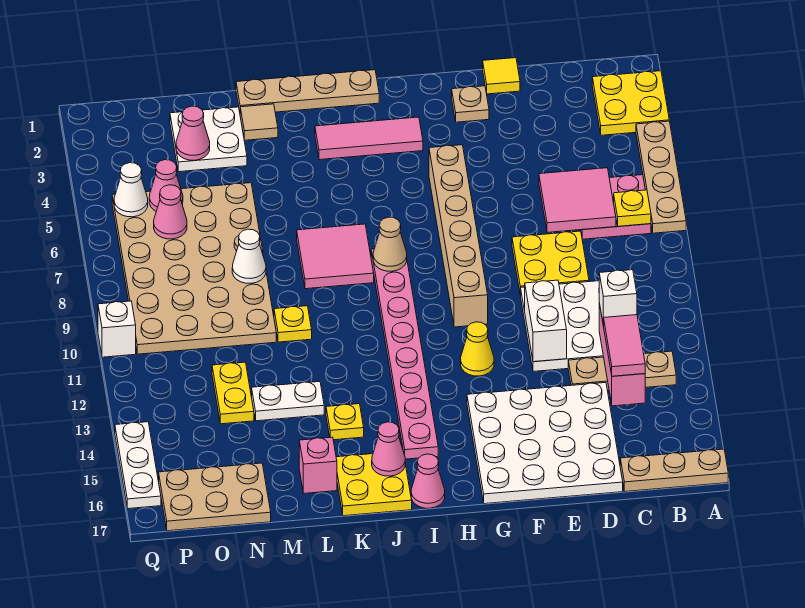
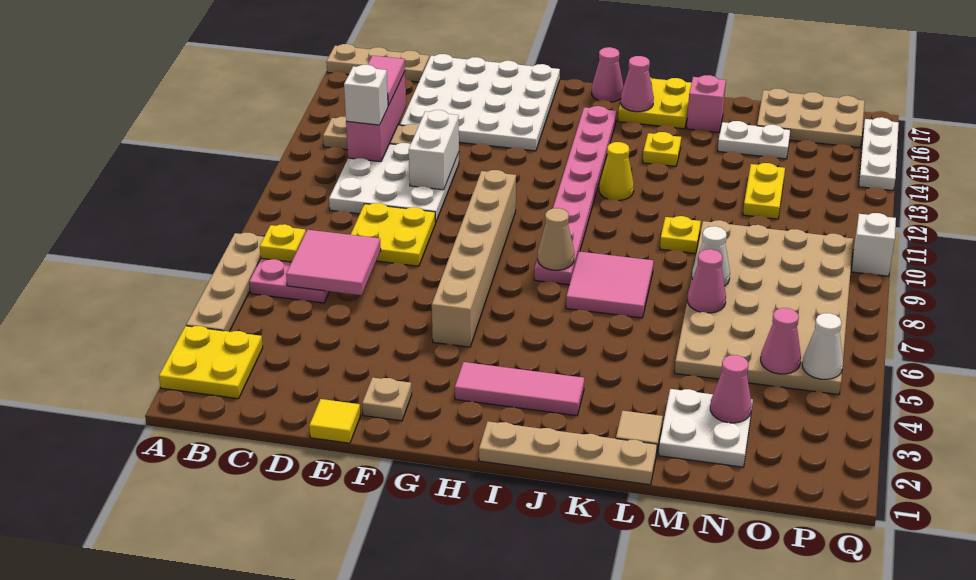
yellow 1x1 cone [461,322,494,376] -> yellow 1x1 cone moved to [599,142,634,200]
white 1x2 plate [252,381,324,421] -> white 1x2 plate moved to [718,121,790,159]
pink 1x1 cone [154,185,187,239] -> pink 1x1 cone moved to [687,249,726,313]

